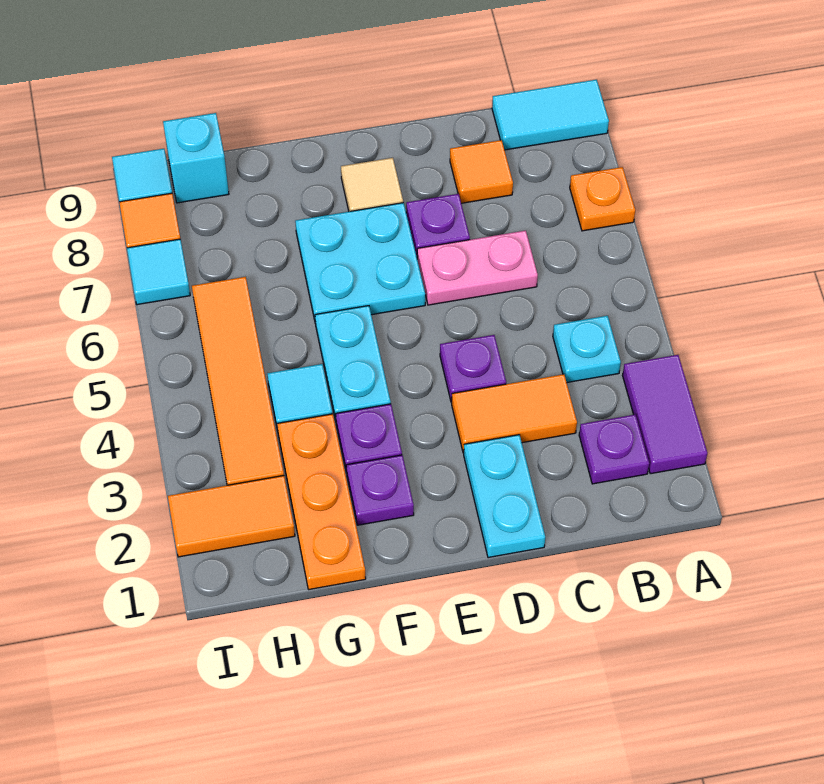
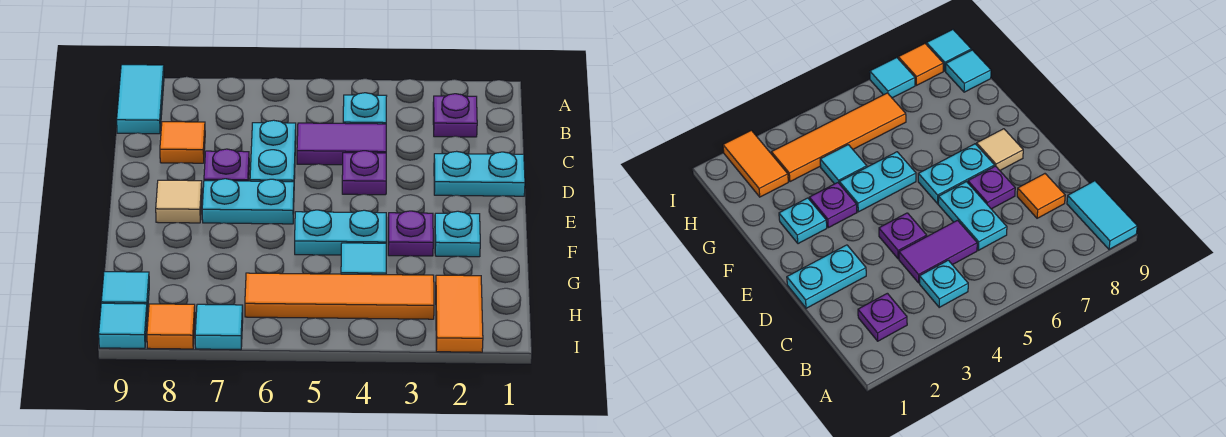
purple 1x2 tile [623,355,707,474] -> purple 1x2 tile moved to [297,123,386,165]
orange 1x1 plate [570,167,635,231] -> none
orange 1x2 tile [452,374,577,453] -> none
pink 1x2 plate [417,231,538,305] -> cyan 1x2 plate [250,120,296,182]
cyan 2x2 plate [295,203,425,324] -> cyan 1x2 plate [202,179,294,224]
purple 1x1 plate [346,455,414,525] -> cyan 1x1 plate [435,211,480,257]
orange 1x3 plate [277,414,366,589] -> none
cyan 1x1 brick [163,113,229,203] -> cyan 1x1 tile [101,272,149,314]

